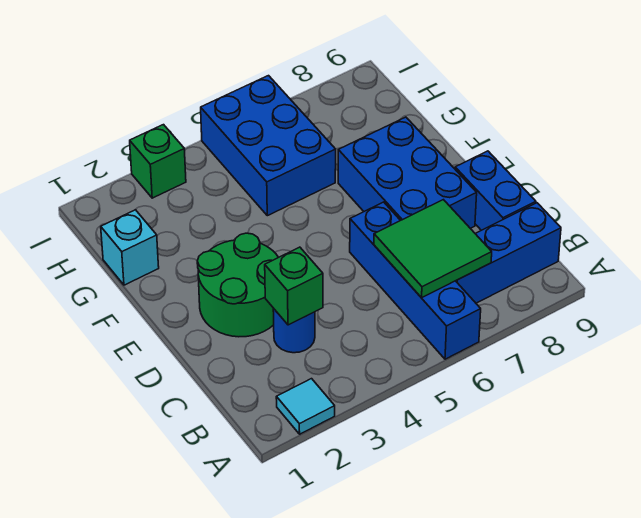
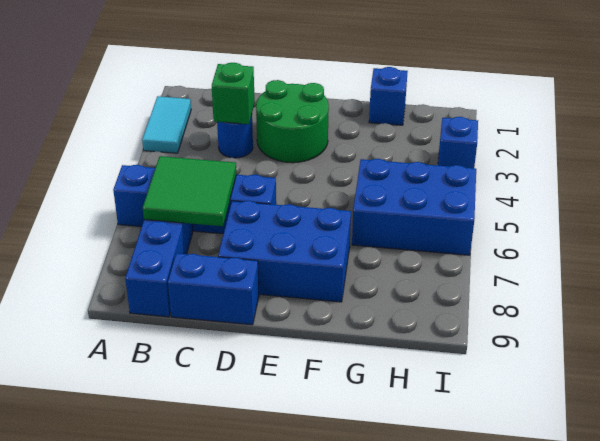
cyan 1x1 tile [276,379,335,434] -> cyan 1x2 tile [142,96,191,153]
cyan 1x1 brick [101,210,159,285] -> blue 1x1 brick [369,67,408,125]
green 1x1 brick [130,125,186,198] -> blue 1x1 brick [438,117,478,168]

